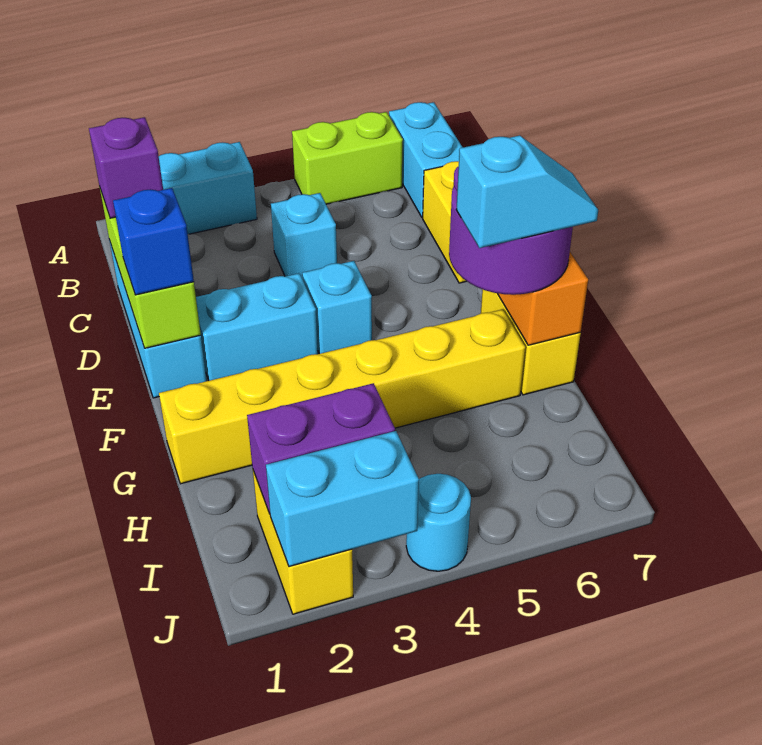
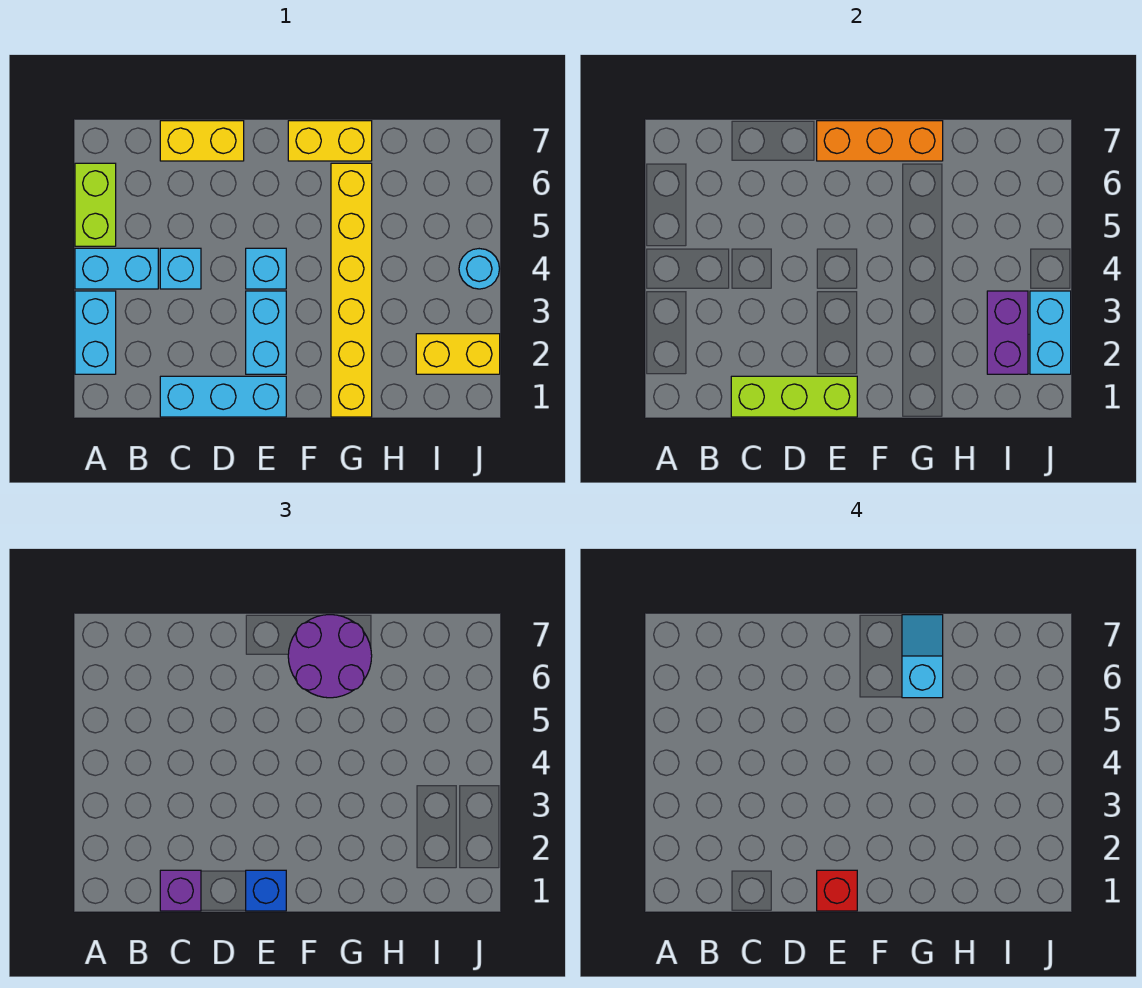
cyan 1x2 brick [389,102,463,218] -> cyan 1x2 brick moved to [75,248,158,289]
none -> red 1x1 brick [817,870,857,911]

